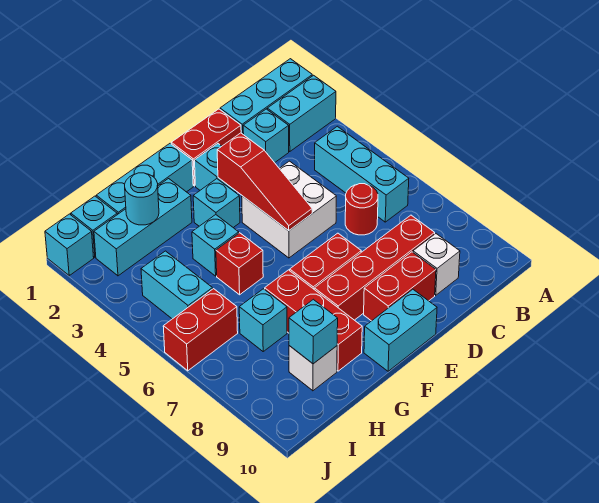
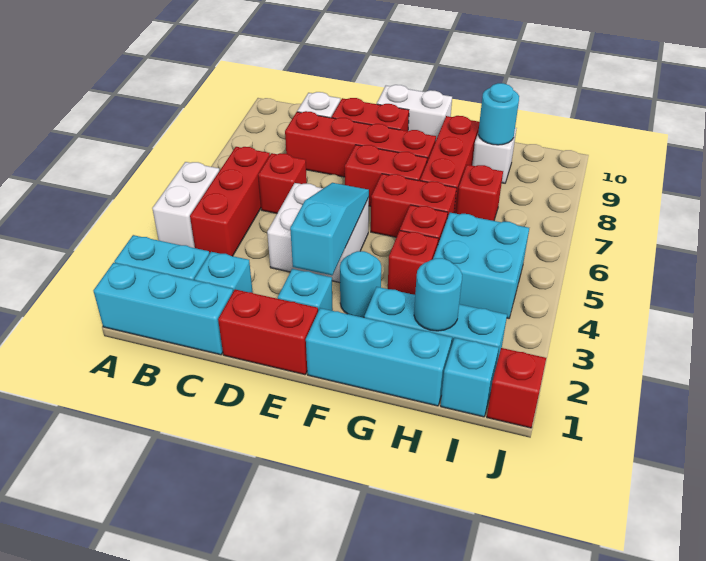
none -> white 1x2 brick [152,162,220,248]
cyan 1x3 brick [315,126,409,222] -> red 1x3 brick [190,147,270,256]
red 1x1 round brick [345,184,378,235] -> red 1x1 brick [258,153,307,213]
red 1x3 slope [217,133,312,231] -> cyan 1x3 slope [290,183,369,275]
cyan 1x2 brick [364,289,437,371] -> white 1x2 brick [377,85,452,140]
cyan 1x1 brick [193,179,240,228] -> cyan 1x1 round brick [340,251,381,317]
cyan 1x1 brick [192,215,239,276] -> red 1x1 brick [388,231,438,295]
cyan 1x1 brick [239,289,287,351] -> red 1x1 brick [456,165,503,221]
cyan 1x1 brick [289,299,338,364] -> cyan 1x1 round brick [478,83,519,145]
cyan 1x2 brick [141,251,212,319] -> cyan 2x2 brick [433,213,529,318]
red 1x2 brick [163,289,238,371] -> red 1x2 brick moved to [371,174,456,237]
cyan 1x1 brick [45,214,94,275] -> red 1x1 brick [487,348,546,428]

